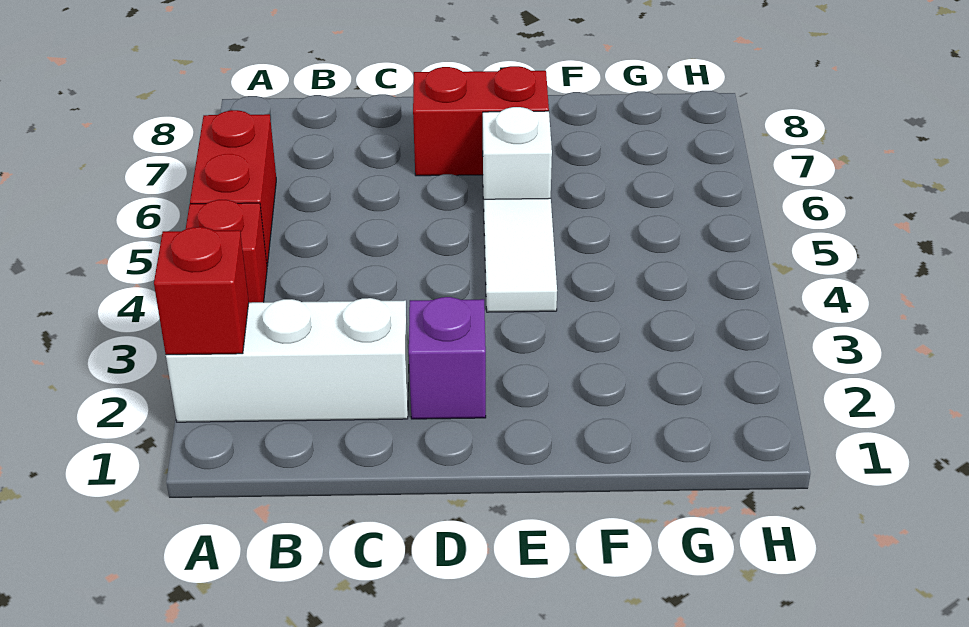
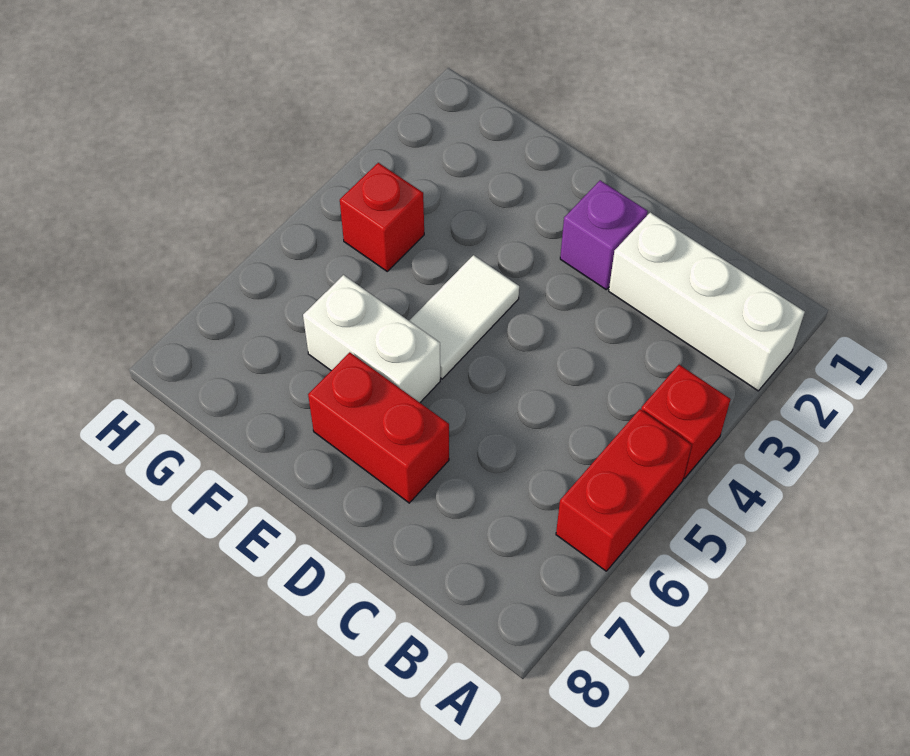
red 1x1 brick [154,227,249,355] -> red 1x1 brick moved to [340,163,424,271]
white 1x1 brick [483,107,552,199] -> white 1x2 brick [303,275,440,402]

